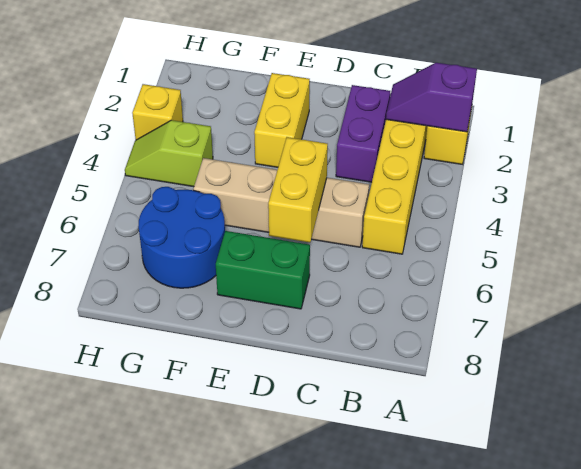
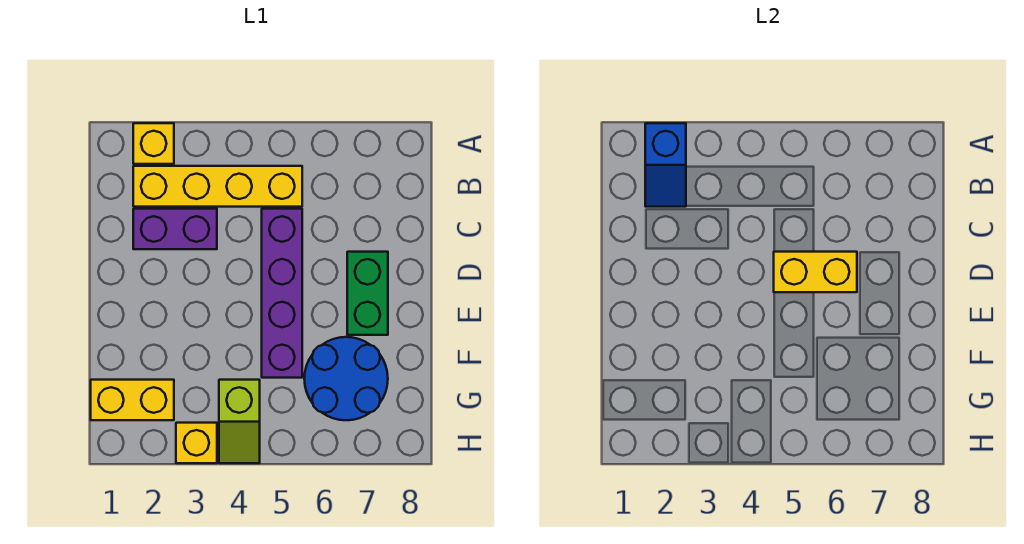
purple 1x2 slope [386,63,477,132] -> blue 1x2 slope [645,123,686,207]
tan 1x4 brick [193,158,369,247] -> purple 1x4 brick [262,209,302,378]
yellow 1x2 brick [254,73,310,167] -> yellow 1x2 brick moved to [91,380,174,420]

